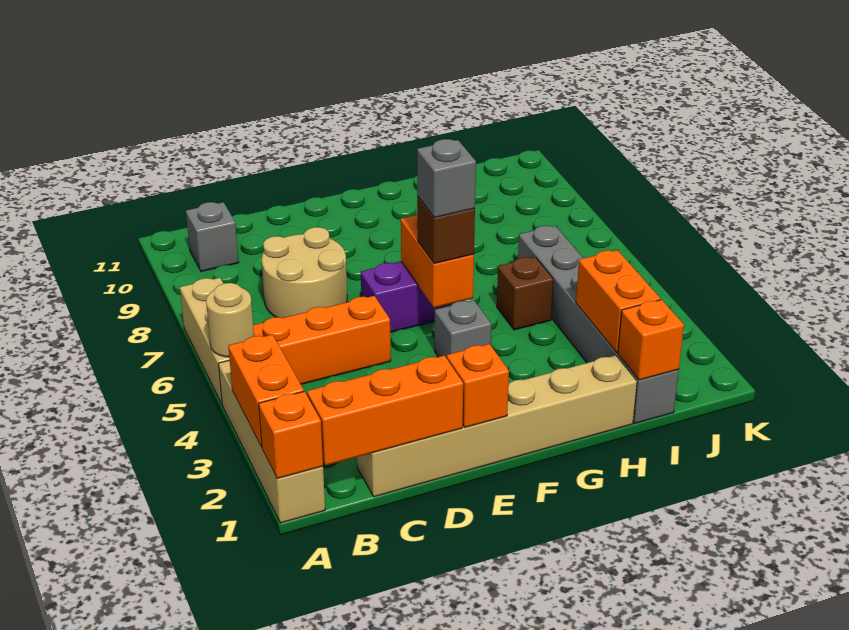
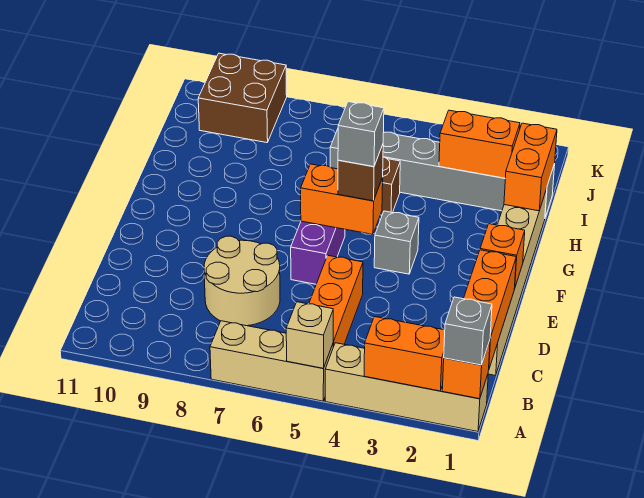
tan 1x1 round brick [206,283,254,357] -> tan 1x1 brick [286,302,333,368]
grey 1x1 brick [186,202,239,271] -> grey 1x1 brick moved to [444,297,492,365]
orange 1x1 brick [618,300,684,380] -> orange 1x2 brick [504,123,557,211]
none -> brown 2x2 brick [198,53,287,143]

